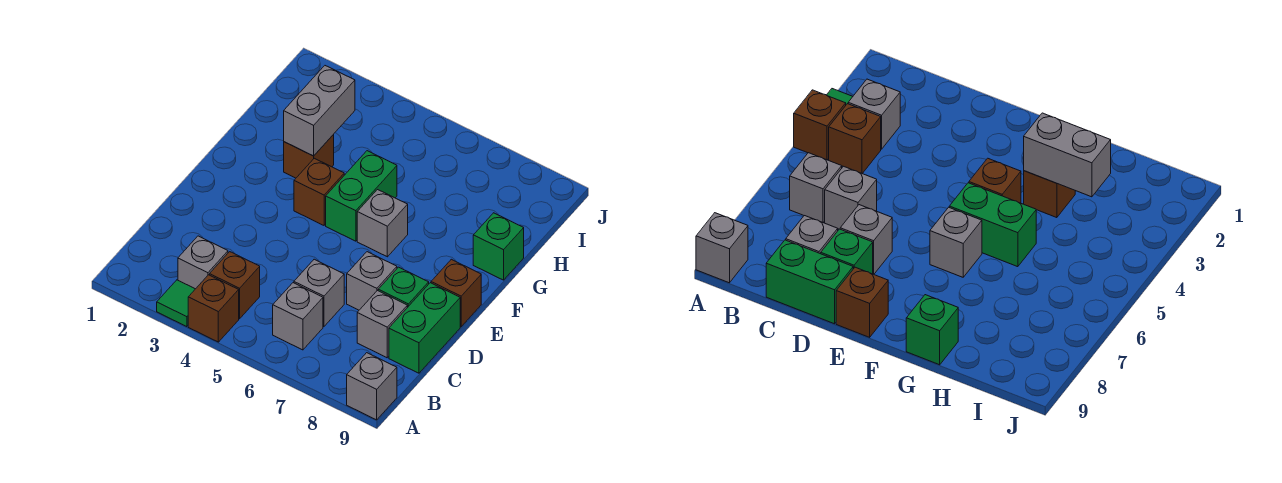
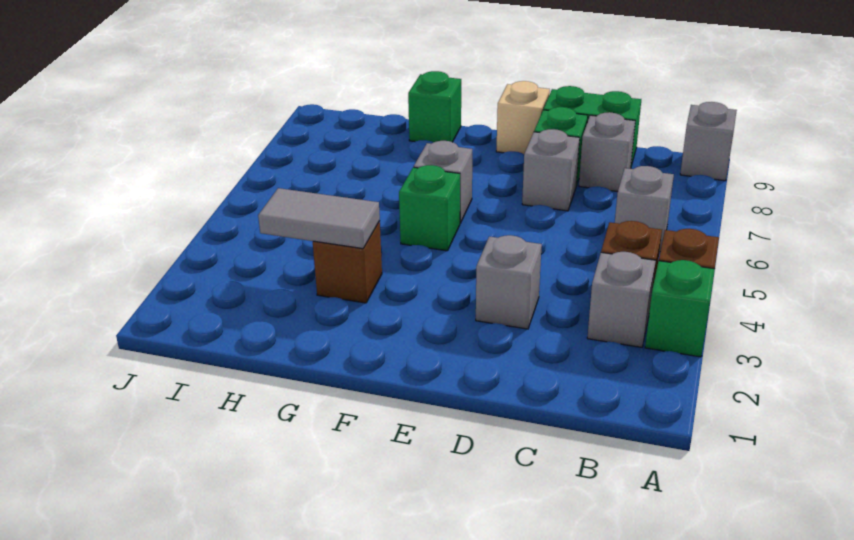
green 1x1 tile [157,280,195,327] -> green 1x1 brick [645,260,715,357]
grey 1x1 brick [294,259,344,327] -> grey 1x1 brick moved to [476,235,542,329]
brown 1x1 brick [431,259,481,327] -> tan 1x1 brick [496,81,550,154]
brown 1x1 brick [294,158,344,225] -> none
green 1x2 brick [326,151,397,241] -> green 1x1 brick [399,165,460,251]
grey 1x2 brick [284,66,355,156] -> grey 1x2 tile [258,188,380,249]

